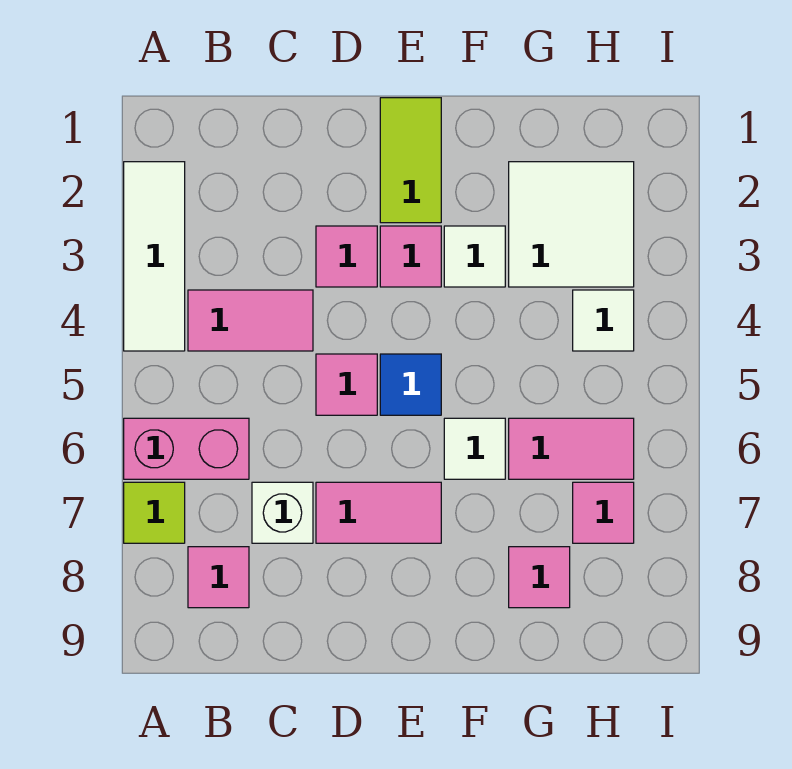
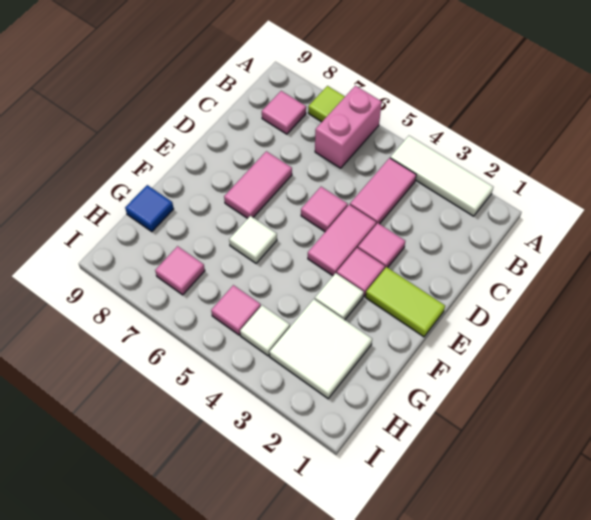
white 1x1 brick [252,482,313,543] -> none
blue 1x1 tile [380,354,441,415] -> blue 1x1 tile moved to [125,185,174,232]
pink 1x2 tile [509,418,634,479] -> pink 1x2 tile moved to [308,205,376,276]
pink 1x1 tile [509,547,570,608] -> pink 1x1 tile moved to [211,285,261,335]

